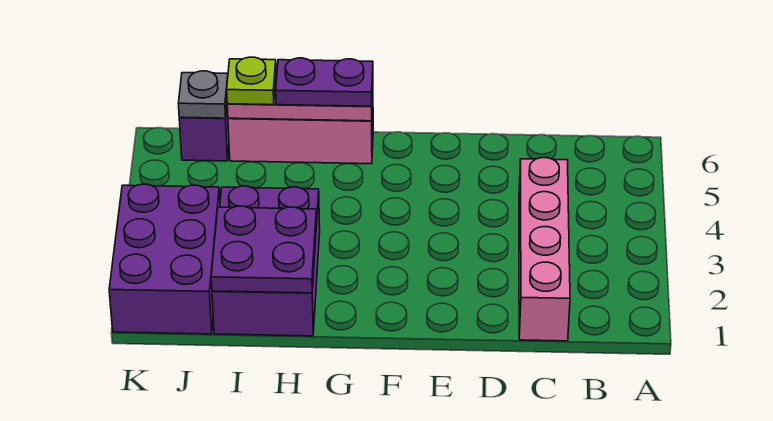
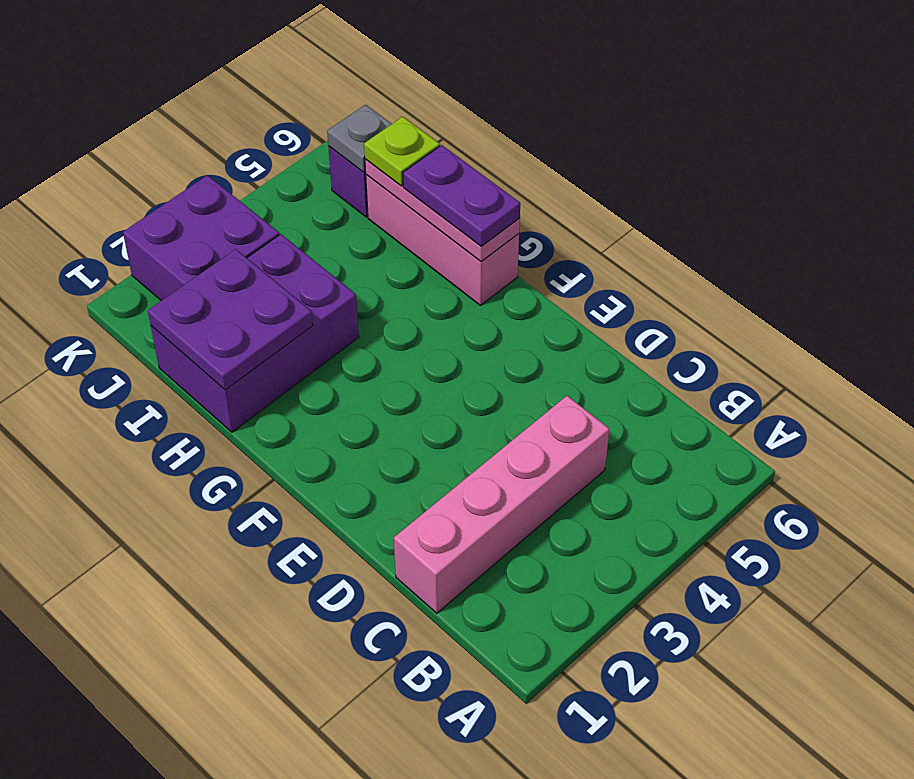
purple 2x3 brick [109,184,220,334] -> purple 2x2 brick [123,175,279,301]

